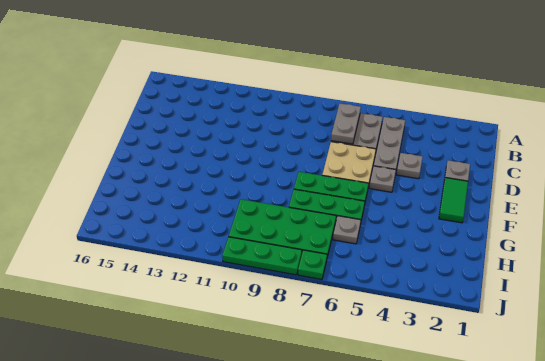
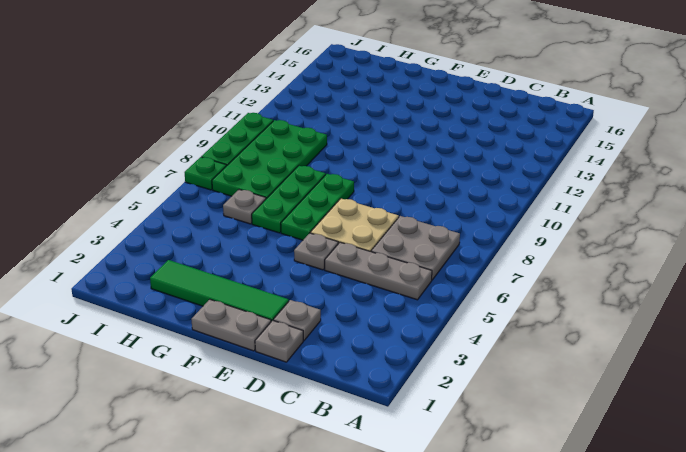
grey 1x2 plate [331,103,361,144] -> grey 1x2 plate moved to [191,299,271,351]
grey 1x1 plate [397,153,423,179] -> grey 1x1 plate moved to [255,320,304,362]
green 1x2 tile [439,178,468,223] -> green 1x4 tile [150,260,289,322]

